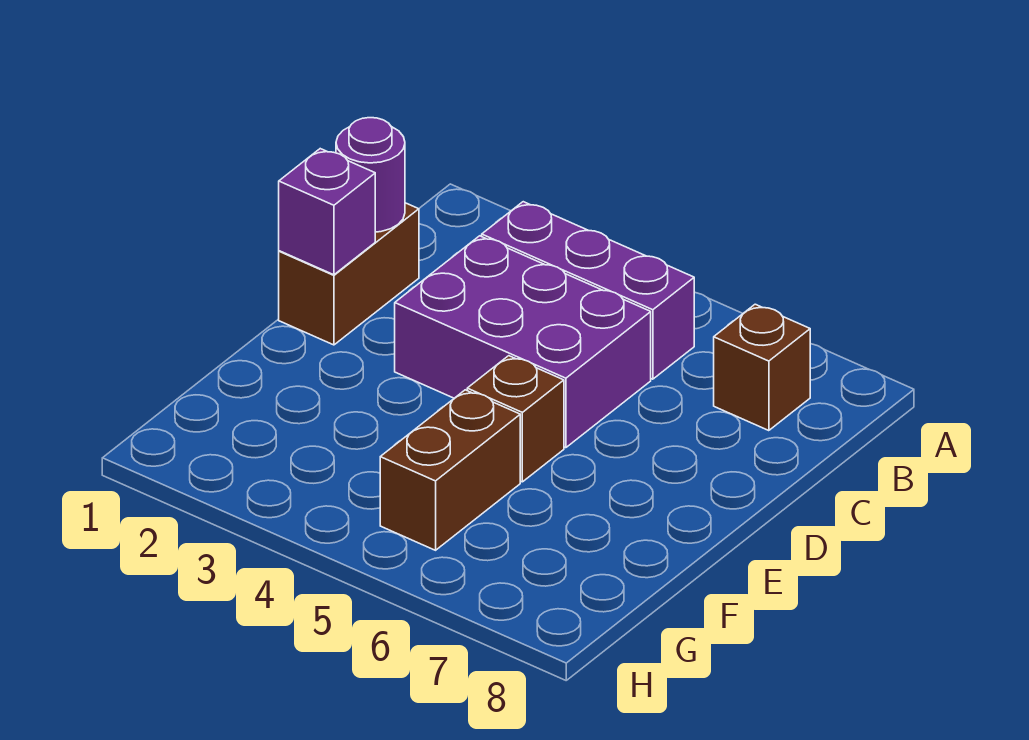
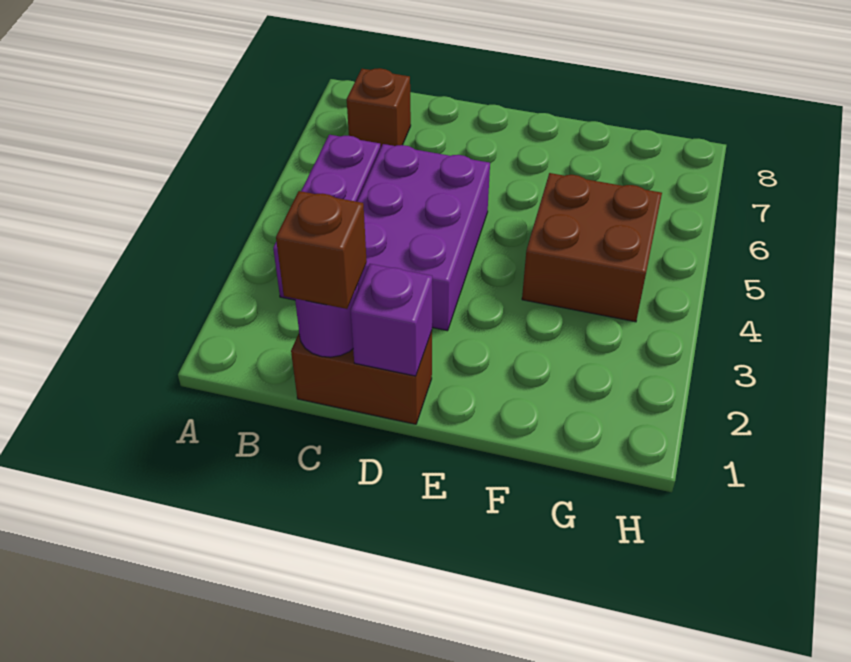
brown 1x1 brick [467,356,564,482] -> brown 1x1 brick moved to [276,191,367,309]
brown 1x2 brick [380,390,520,550] -> brown 2x2 brick [522,173,662,322]

